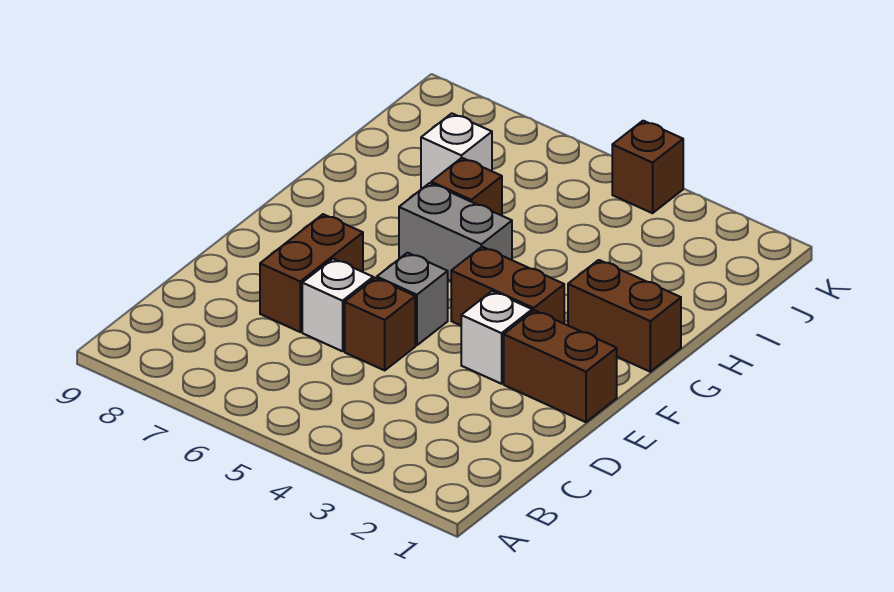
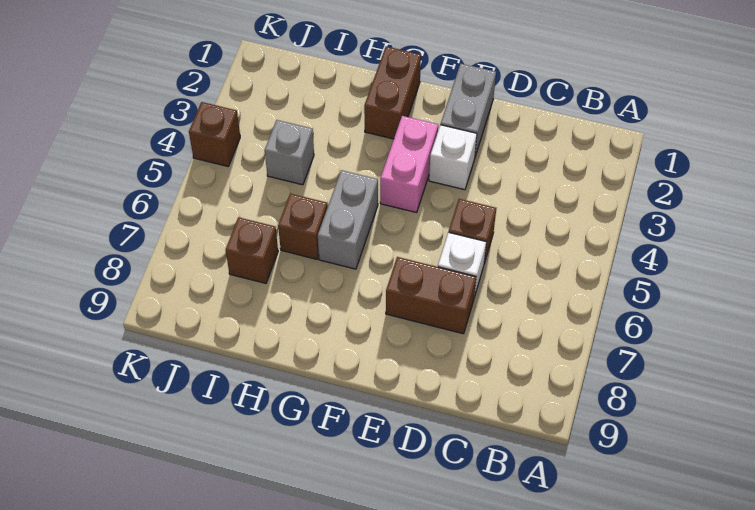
brown 1x2 brick [504,310,617,422] -> grey 1x2 brick [441,64,496,157]
grey 1x1 brick [377,253,448,345] -> grey 1x1 brick moved to [265,120,314,185]
brown 1x2 brick [451,247,564,325] -> pink 1x2 brick [380,116,438,213]
white 1x1 brick [421,113,492,188] -> brown 1x1 brick [226,217,278,283]

